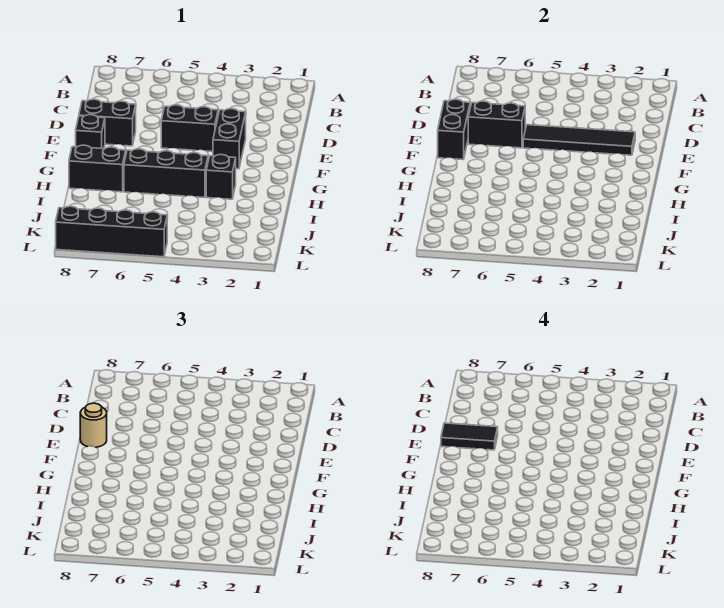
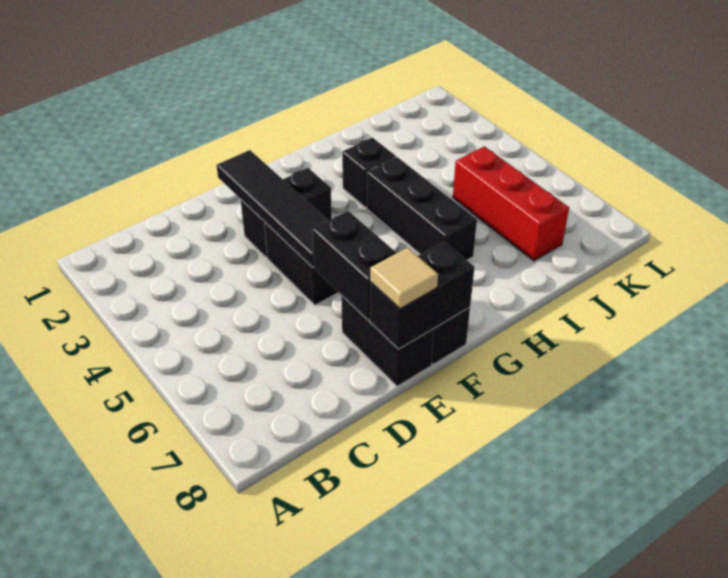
black 1x2 tile [441,423,498,450] -> none
tan 1x1 round brick [80,403,107,447] -> tan 1x1 tile [370,248,438,308]
black 1x2 brick [69,145,126,192] -> none
none -> red 1x3 brick [453,146,569,261]
black 1x4 brick [56,206,167,257] -> none

